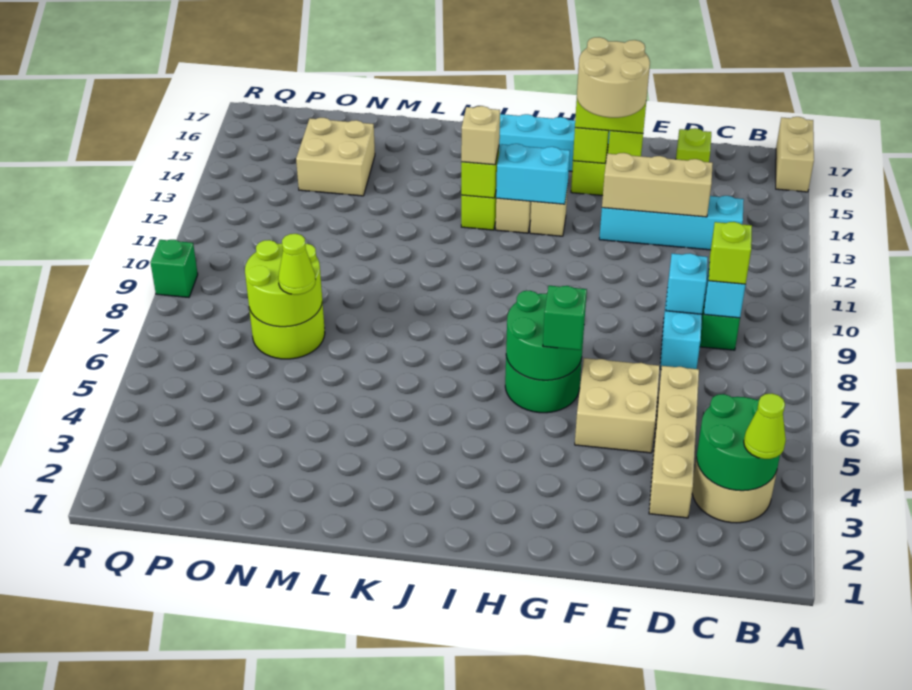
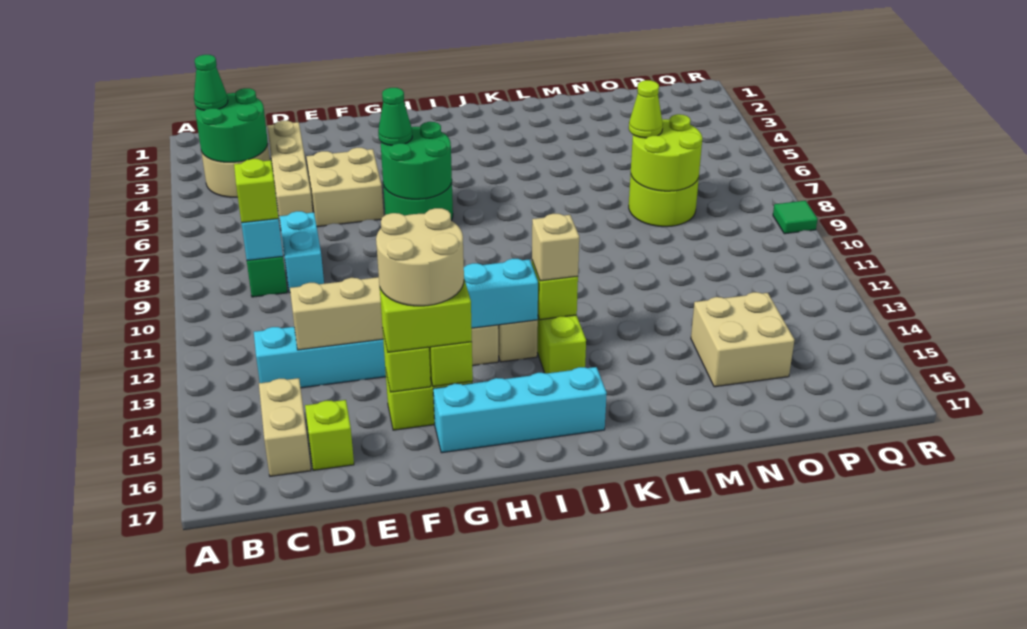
tan 1x2 brick [776,117,814,192] -> tan 1x2 brick moved to [259,378,311,476]
lime 1x1 cone [744,393,786,459] -> green 1x1 cone [194,55,228,110]
cyan 1x1 brick [666,253,708,314] -> none
green 1x1 brick [543,286,587,350] -> green 1x1 cone [378,88,412,145]
green 1x1 brick [150,240,198,297] -> green 1x1 tile [773,201,818,234]

